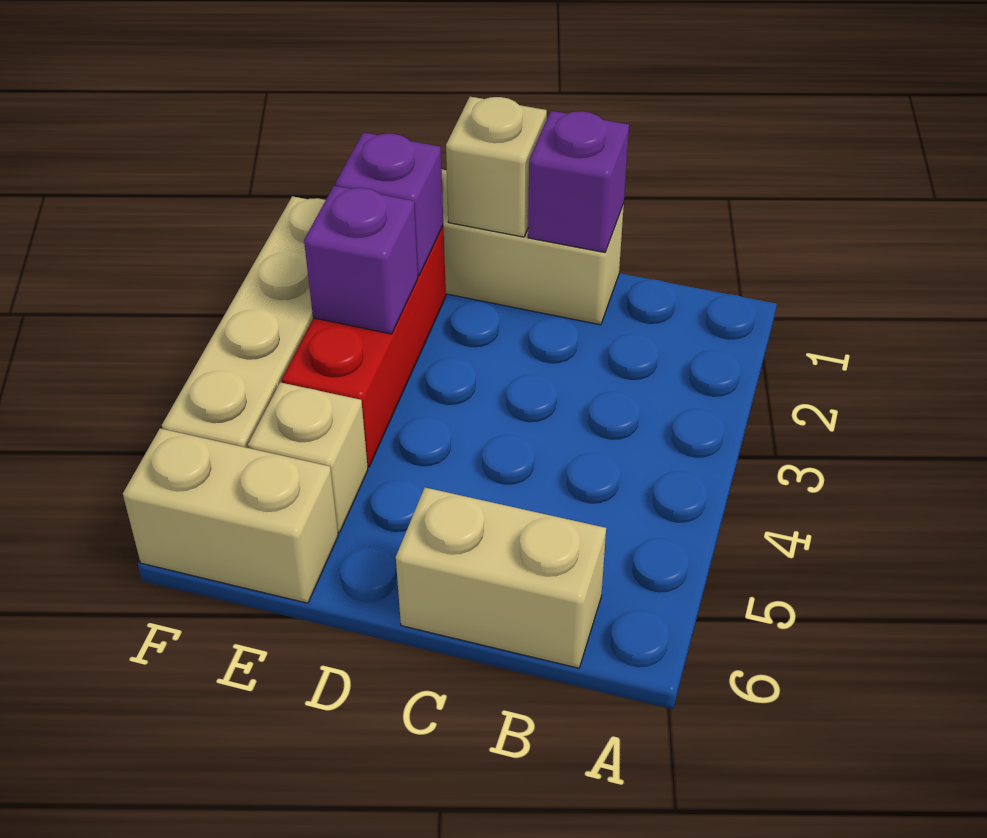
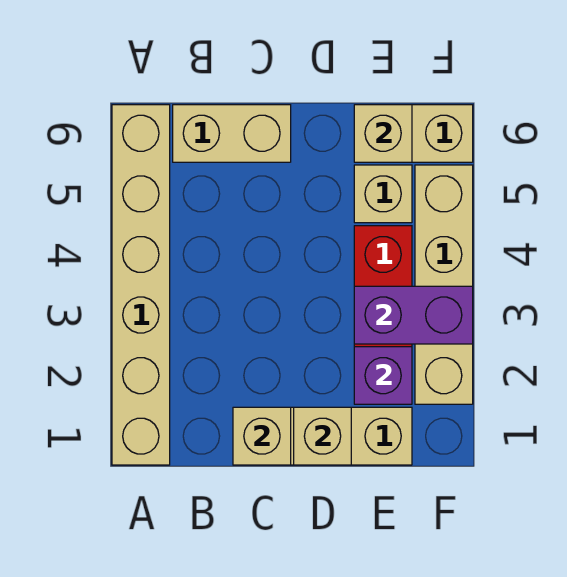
none -> tan 1x6 brick [112,105,170,465]
purple 1x1 brick [528,111,629,252] -> tan 1x1 brick [233,407,291,465]
purple 1x1 brick [304,186,418,334] -> purple 1x2 brick [354,286,473,344]
none -> tan 1x1 brick [354,105,412,162]

